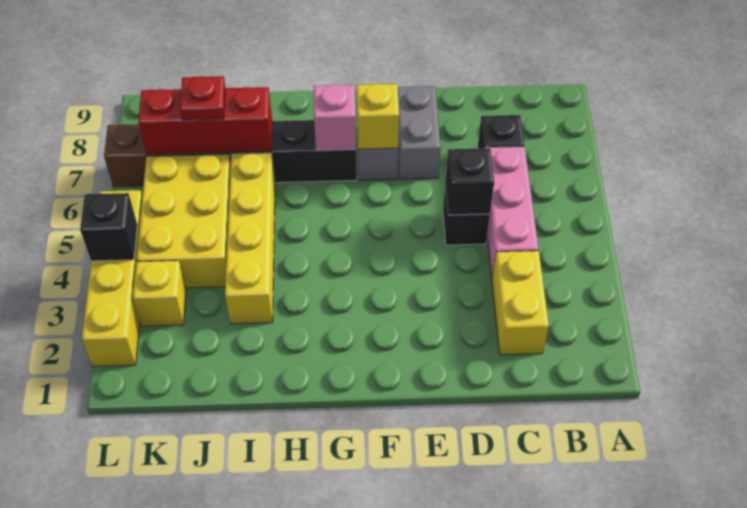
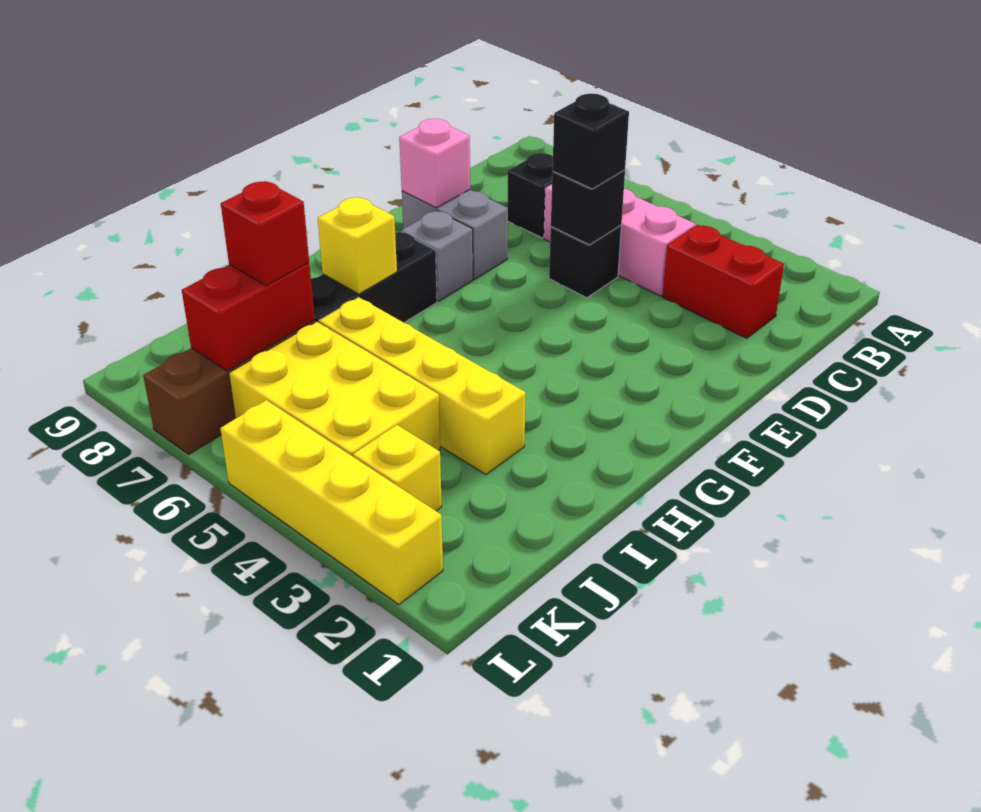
yellow 1x2 brick [492,251,549,355] -> red 1x2 brick [662,225,784,338]
yellow 1x1 brick [357,84,399,149] -> yellow 1x1 brick moved to [318,197,397,294]
pink 1x1 brick [314,85,356,150] -> pink 1x1 brick moved to [399,119,470,208]
red 1x3 brick [138,87,272,155] -> red 1x2 brick [182,263,315,371]
red 1x1 plate [180,76,226,120] -> red 1x1 brick [221,181,309,286]
black 1x1 brick [80,193,137,261] -> black 1x1 brick moved to [552,94,629,189]

